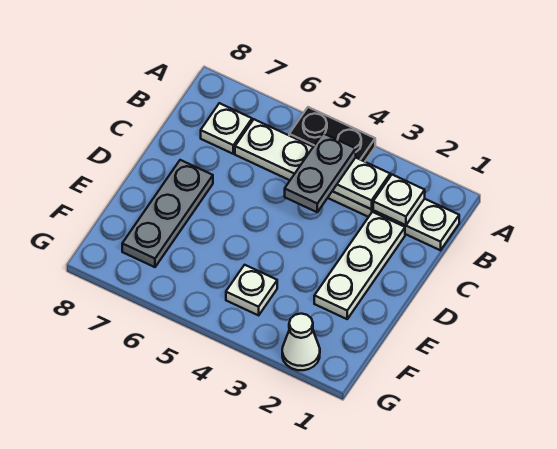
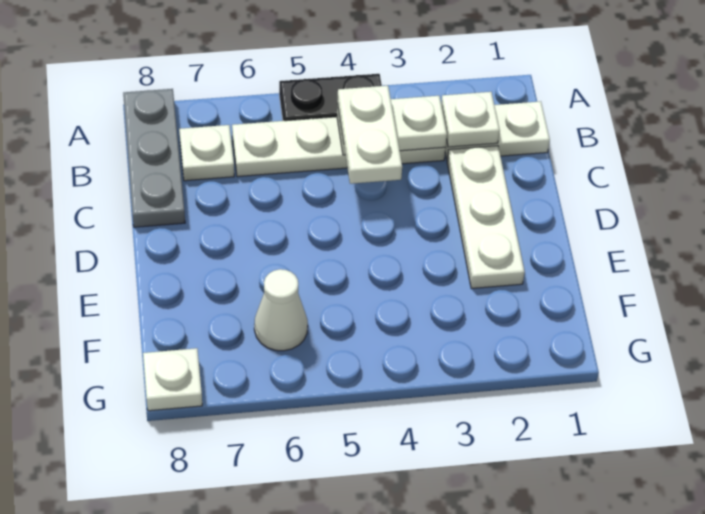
grey 1x2 plate [285,133,356,212] -> white 1x2 plate [337,86,402,184]
grey 1x3 plate [122,160,213,267] -> grey 1x3 plate moved to [123,89,185,227]
white 1x1 plate [226,265,277,315] -> white 1x1 plate moved to [143,348,202,411]
white 1x1 cone [282,314,320,370] -> white 1x1 cone moved to [254,269,308,351]

